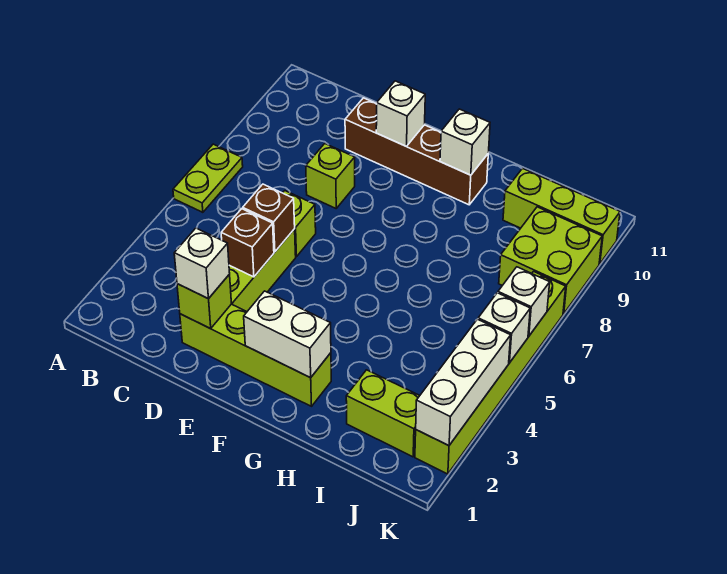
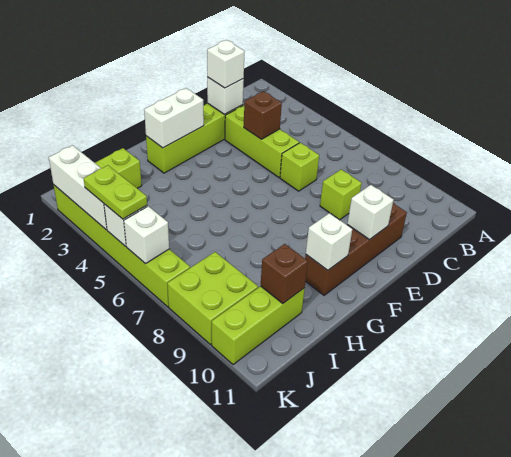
lime 1x2 plate [173,144,243,212] -> lime 1x2 plate moved to [83,165,147,219]
lime 1x1 brick [177,274,231,329] -> white 1x1 brick [207,77,244,114]
brown 1x1 brick [243,184,295,252] -> brown 1x1 brick moved to [261,244,308,304]

